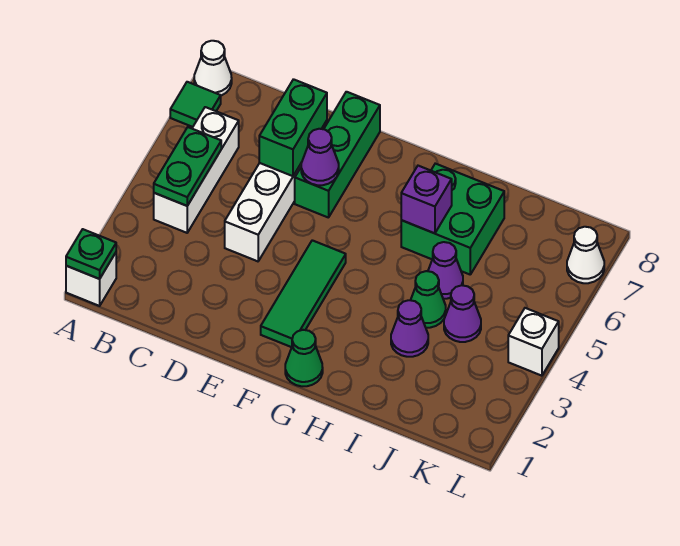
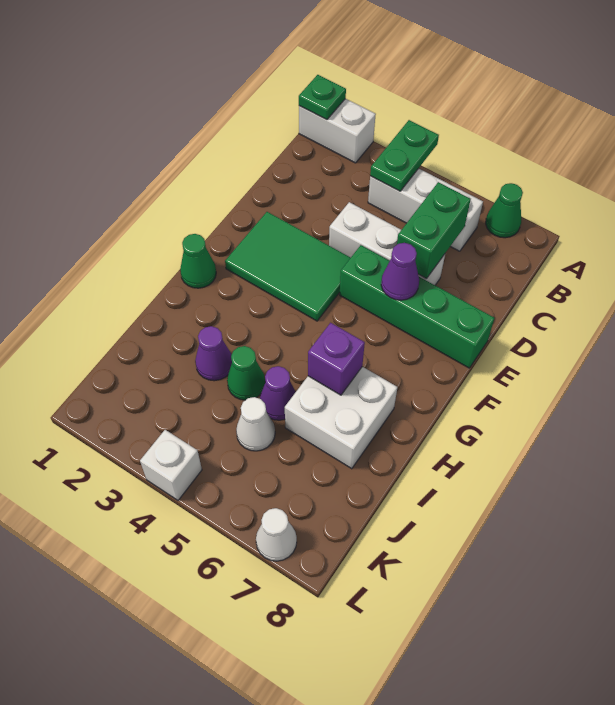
white 1x1 brick [66,253,116,306] -> white 1x2 brick [299,99,376,163]
green 1x1 tile [170,82,221,127] -> green 1x1 cone [486,183,523,238]
white 1x1 cone [194,41,232,96] -> white 1x1 cone moved to [236,397,275,451]
green 1x2 plate [154,127,221,206] -> green 1x2 plate turned to [370,120,439,191]
green 1x2 brick [259,79,327,176] -> green 1x2 brick turned to [397,182,471,279]
green 1x3 brick [295,92,380,218] -> green 1x4 brick [340,245,494,368]
green 1x3 tile [261,240,346,347] -> green 2x3 tile [225,212,351,321]
green 2x2 brick [401,164,504,274] -> white 2x2 brick [285,367,397,469]
purple 1x1 cone [444,285,481,342] -> none

